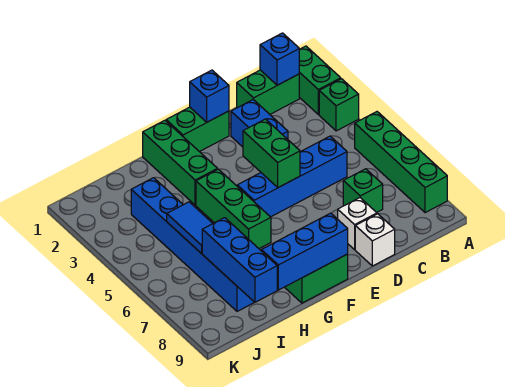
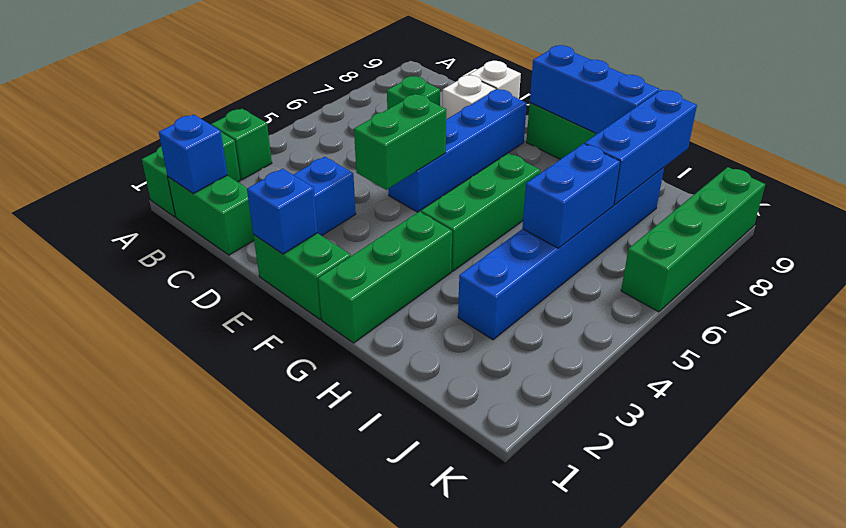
green 1x4 brick [355,112,447,213] -> green 1x4 brick moved to [621,167,765,312]
blue 1x4 brick [237,136,347,217] -> blue 1x4 brick turned to [388,89,527,212]
blue 1x2 tile [167,202,213,253] -> blue 1x2 brick [522,144,620,248]

